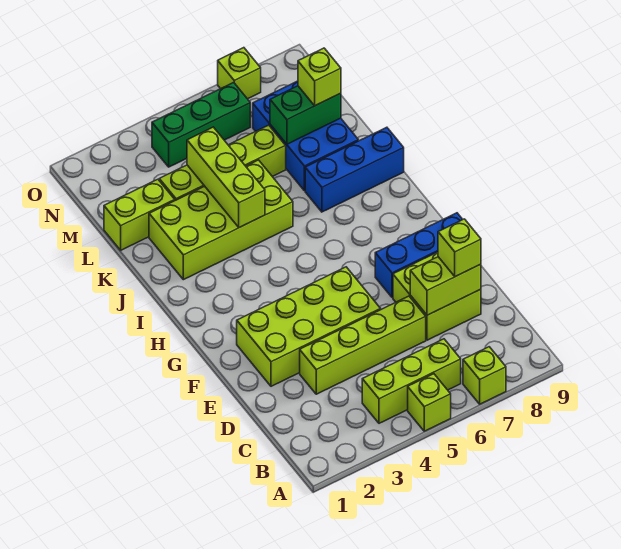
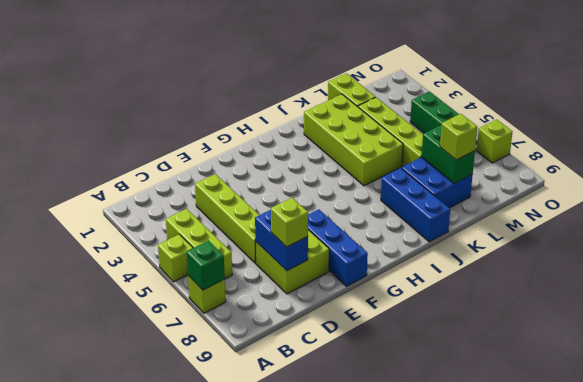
none -> green 1x1 brick [187,241,225,290]
lime 1x2 brick [410,257,481,315] -> blue 1x2 brick [255,210,308,271]
lime 2x4 brick [237,267,381,386] -> none
lime 1x3 brick [187,127,265,227] -> none
blue 2x3 brick [253,81,358,191] -> blue 2x2 brick [402,157,473,208]

